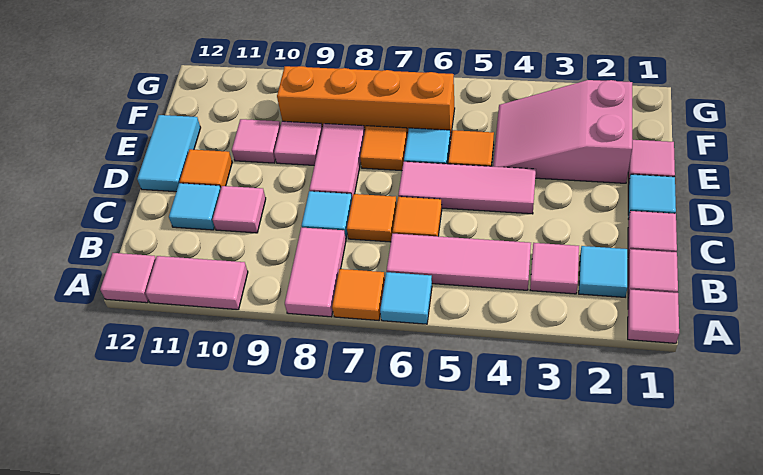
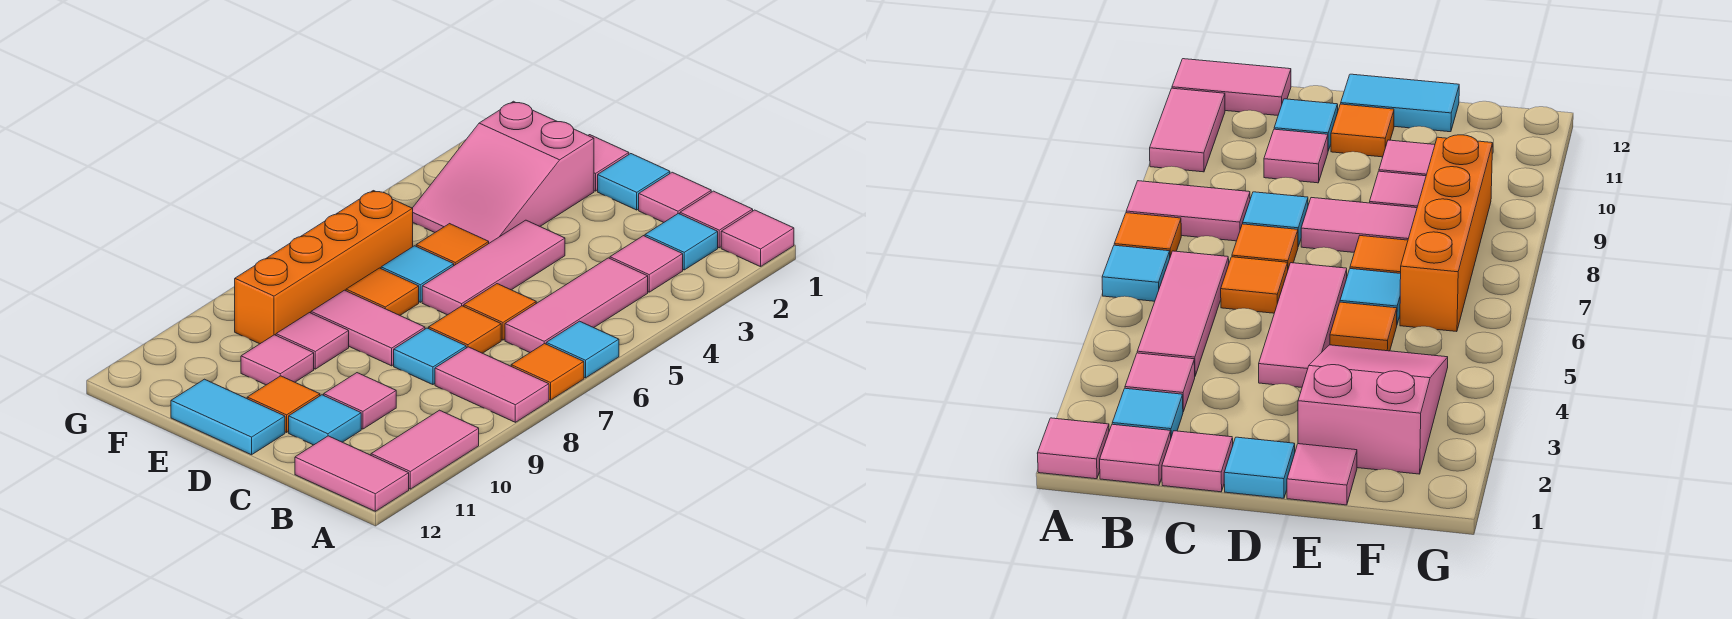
pink 1x1 tile [100,253,156,303] -> pink 1x2 tile [295,436,409,511]

